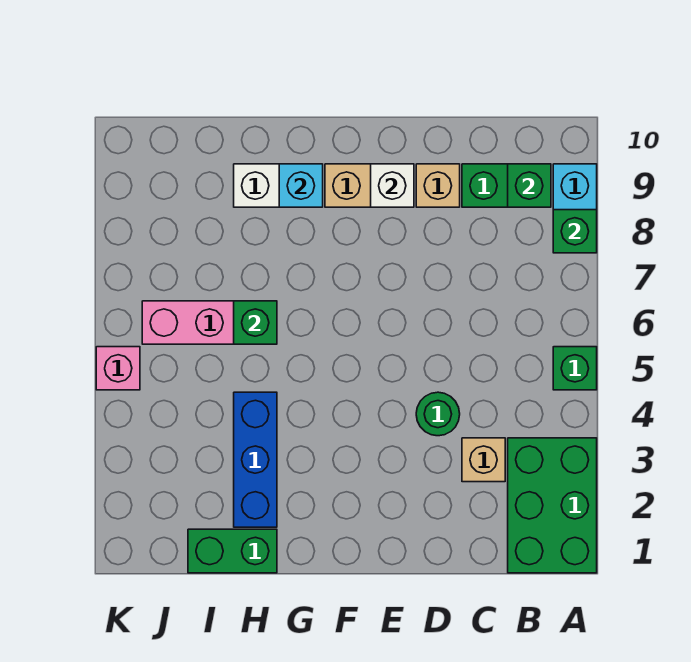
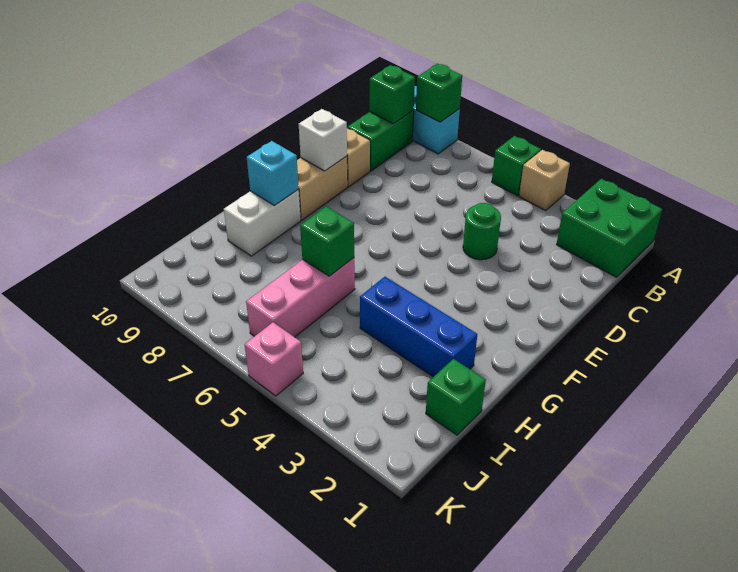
green 2x3 brick [508,438,597,573] -> green 2x2 brick [557,179,662,277]
tan 1x1 brick [462,438,505,482] -> tan 1x1 brick moved to [519,150,570,211]
green 1x2 brick [188,529,277,573] -> green 1x1 brick [426,359,486,435]

